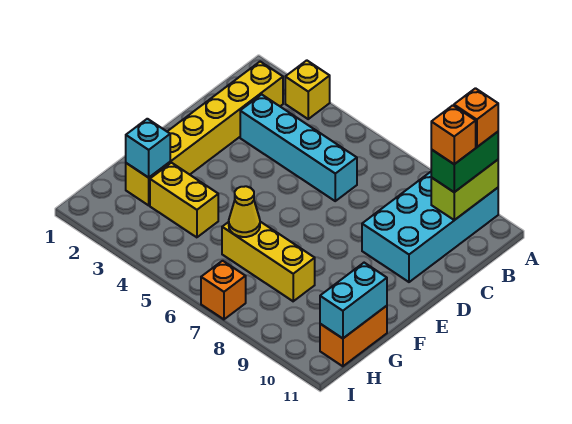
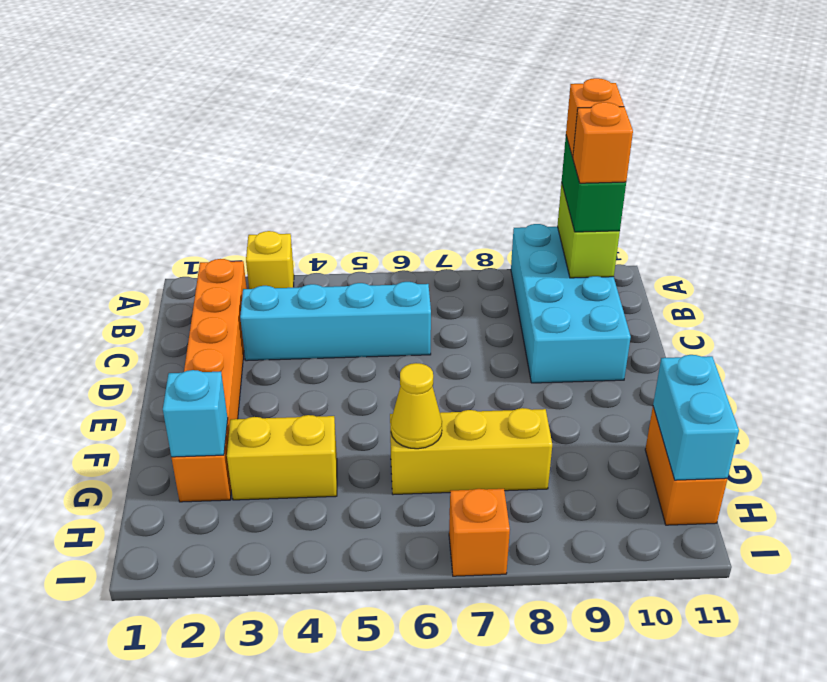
yellow 1x6 brick [126,62,283,205] -> orange 1x6 brick [171,259,247,502]

